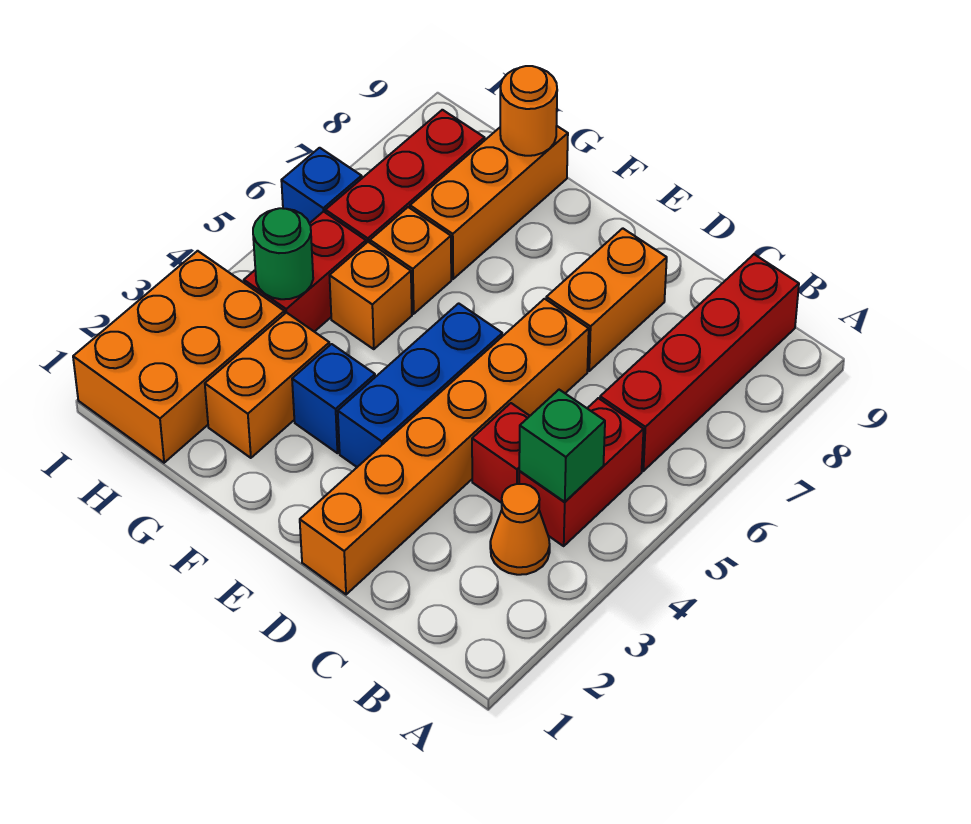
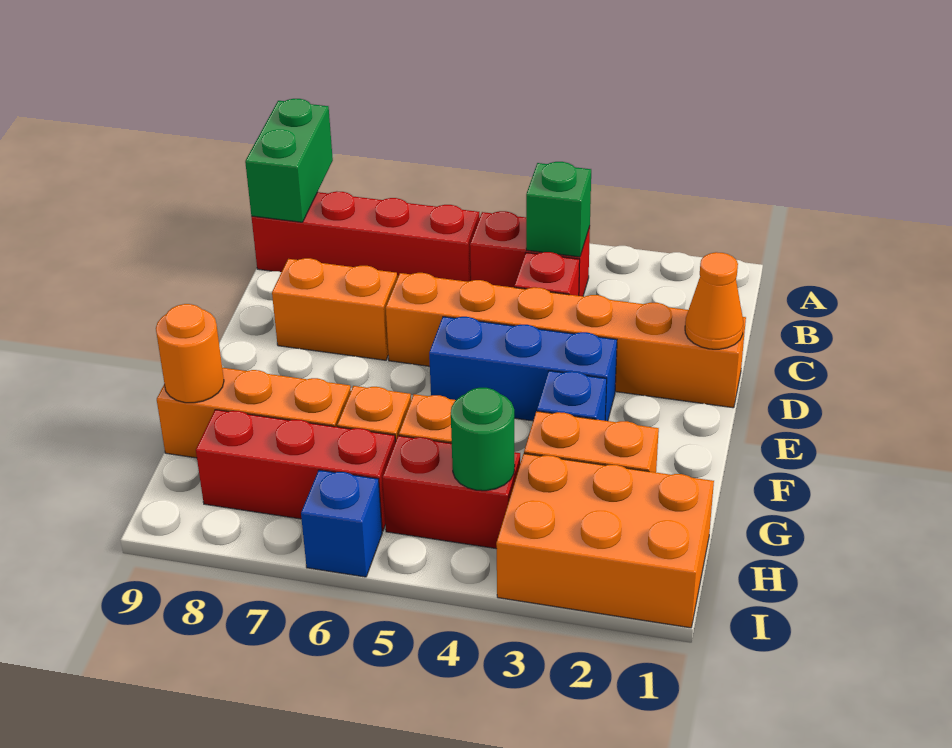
none -> green 1x2 brick [245,99,333,222]
orange 1x1 cone [490,484,550,575] -> orange 1x1 cone moved to [685,252,743,349]

